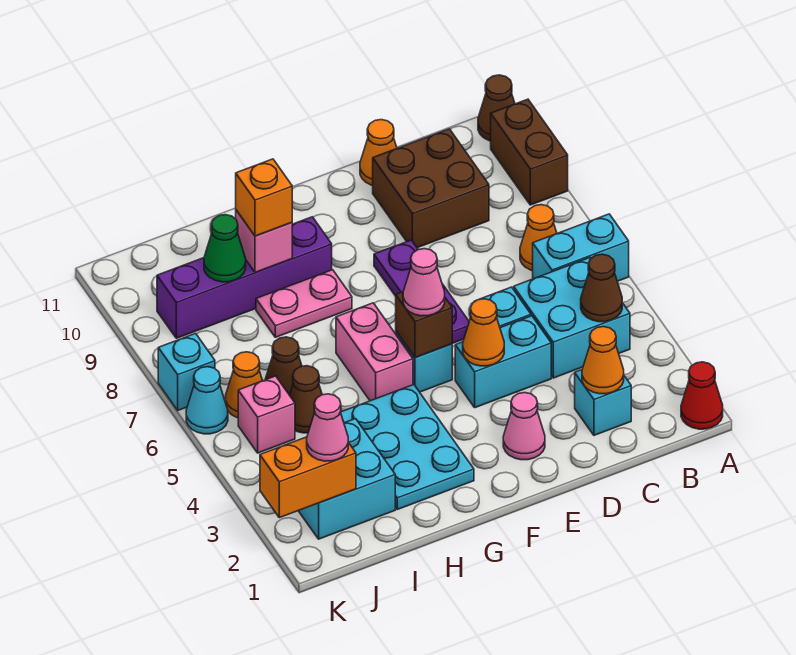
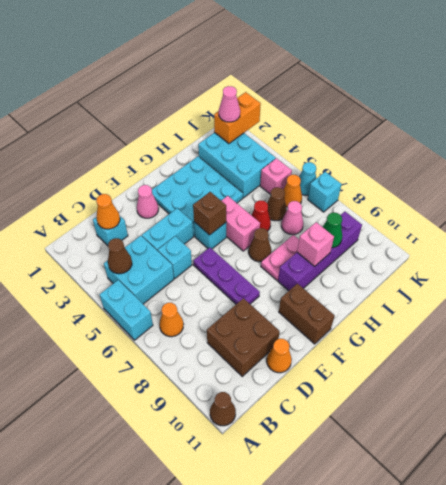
red 1x1 cone [681,362,723,429] -> red 1x1 cone moved to [252,200,271,231]
cyan 1x2 brick [533,214,629,281] -> cyan 1x2 brick turned to [99,280,153,340]
brown 1x2 brick [491,99,568,205] -> brown 1x2 brick moved to [279,284,335,344]
orange 1x1 cone [463,299,504,366] -> none
pink 1x1 cone [403,249,445,316] -> pink 1x1 cone moved to [281,201,303,235]
cyan 2x3 plate [341,385,474,509] -> cyan 3x3 plate [152,156,243,236]
orange 1x1 brick [236,159,292,236] -> none
cyan 2x2 brick [299,419,395,539] -> cyan 2x3 brick [198,132,276,197]
brown 1x1 cone [290,366,322,433] -> brown 1x1 cone moved to [249,228,271,262]

